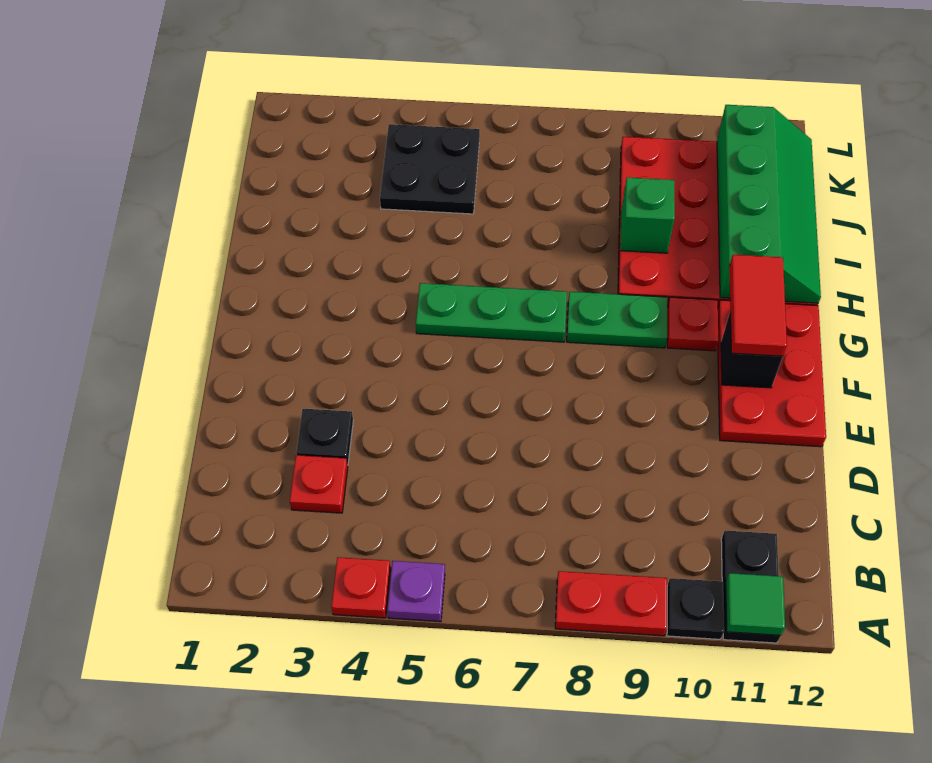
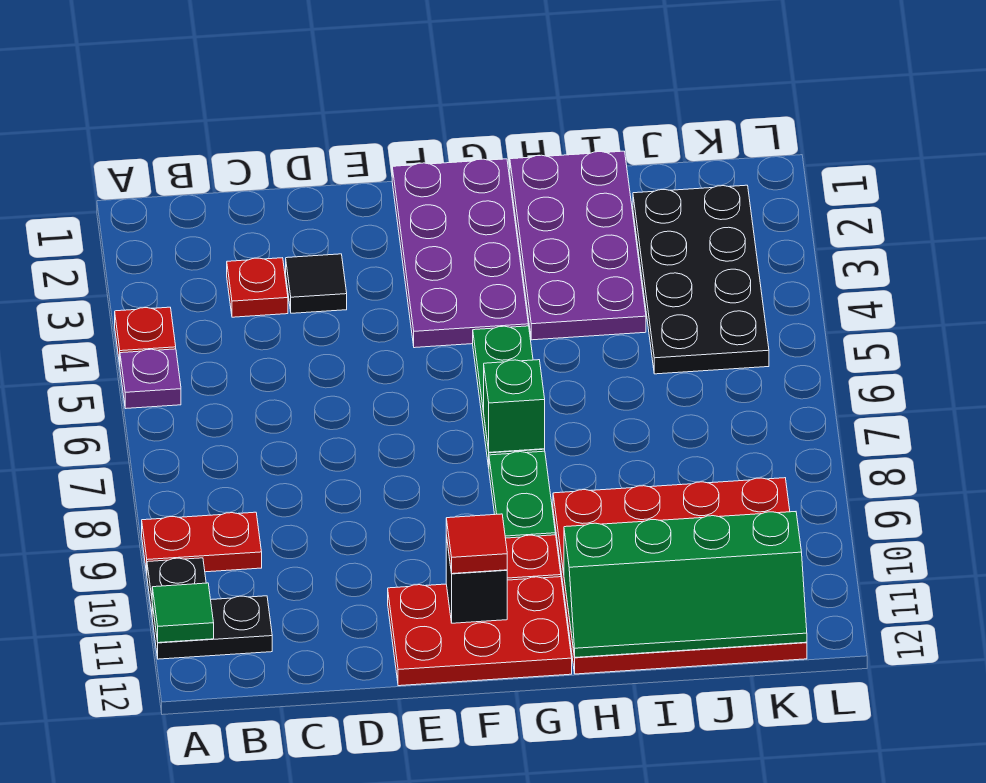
red 1x2 plate [555,571,667,636] -> red 1x2 plate turned to [142,512,262,573]
black 1x1 plate [296,409,353,465] -> black 1x1 tile [286,254,347,313]
none -> purple 2x4 plate [392,159,528,348]
red 1x2 tile [729,255,787,356] -> red 1x1 tile [446,514,507,574]
none -> purple 2x4 plate [510,151,646,340]
green 1x1 brick [620,177,675,253] -> green 1x1 brick moved to [484,360,545,452]
black 2x2 plate [380,124,480,214] -> black 2x4 plate [633,185,769,374]

